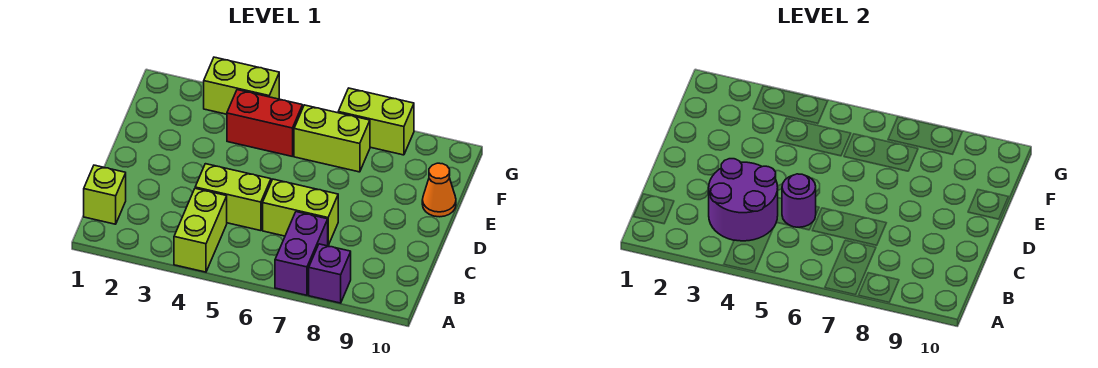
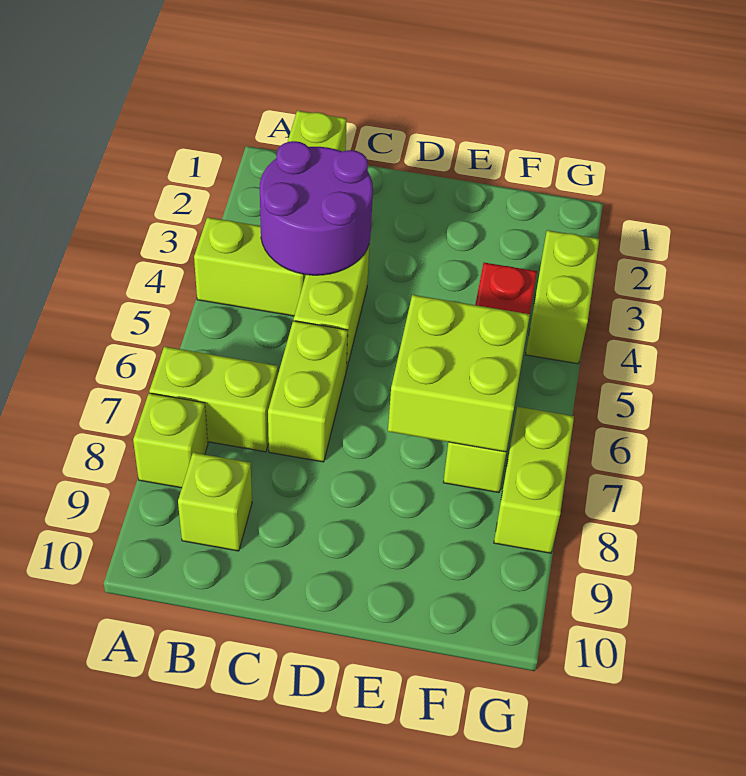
purple 1x2 brick [275,212,328,295] -> lime 1x2 brick [149,346,278,452]
purple 1x1 brick [309,244,351,303] -> lime 1x1 brick [133,393,208,488]
none -> lime 1x1 brick [178,453,252,551]
purple 1x1 round brick [782,174,816,227] -> none
none -> lime 2x2 brick [388,295,530,452]
orange 1x1 cone [422,163,456,217] -> none

